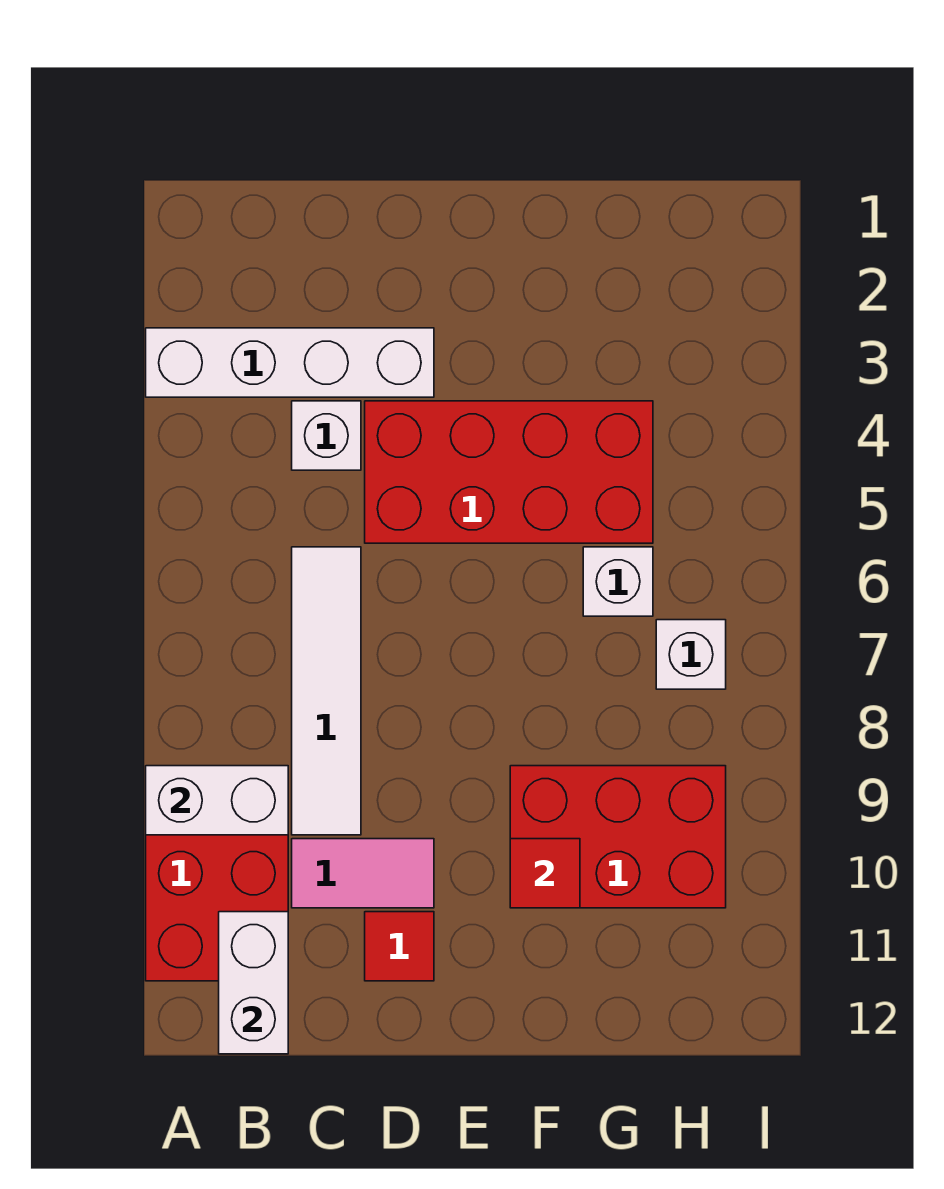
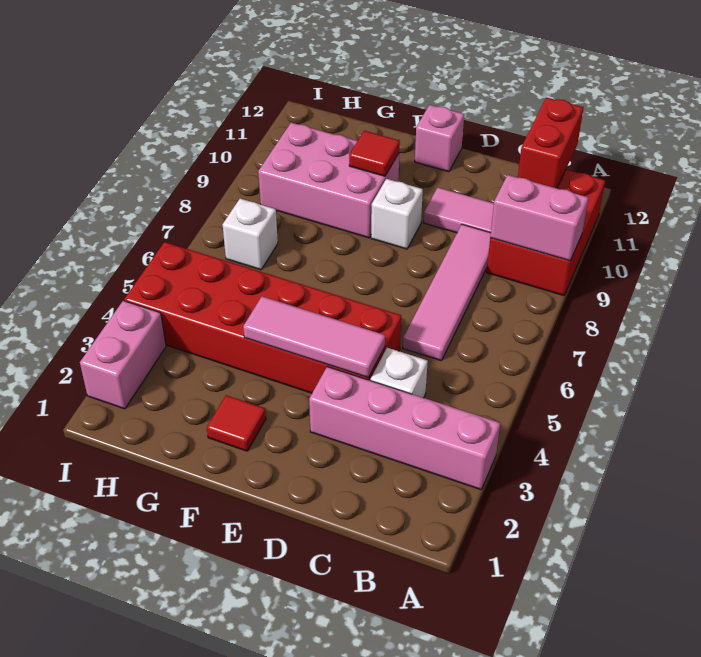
white 1x4 brick [146,328,434,397] -> pink 1x4 brick [309,367,500,490]
white 1x2 brick [146,766,288,835] -> pink 1x2 brick [490,175,588,261]
white 1x2 brick [219,912,288,1054] -> red 1x2 brick [518,97,584,188]
white 1x4 tile [292,547,361,835] -> pink 1x4 tile [403,224,491,361]
red 2x4 brick [365,401,653,543] -> red 2x6 brick [124,242,401,393]
none -> pink 1x3 tile [243,296,385,378]
red 1x1 tile [365,912,434,981] -> red 1x1 tile moved to [207,395,266,451]
none -> pink 1x1 brick [415,105,464,172]
red 2x3 brick [510,766,726,908] -> pink 2x3 brick [258,123,399,238]
white 1x1 brick [583,547,653,616] -> white 1x1 brick moved to [371,179,423,249]
none -> pink 1x2 brick [80,301,166,409]

